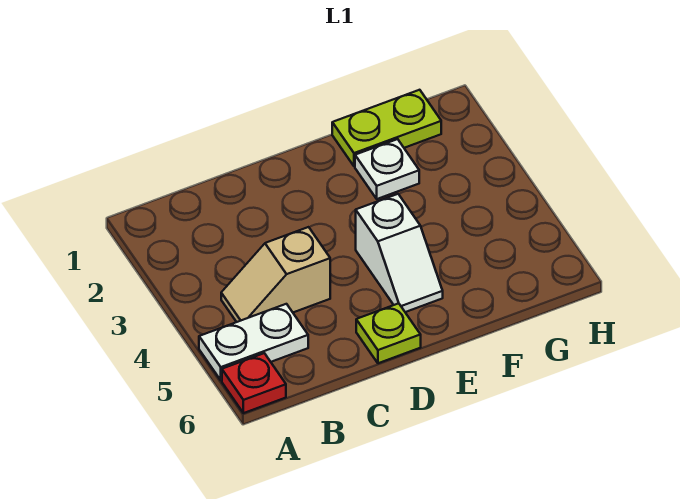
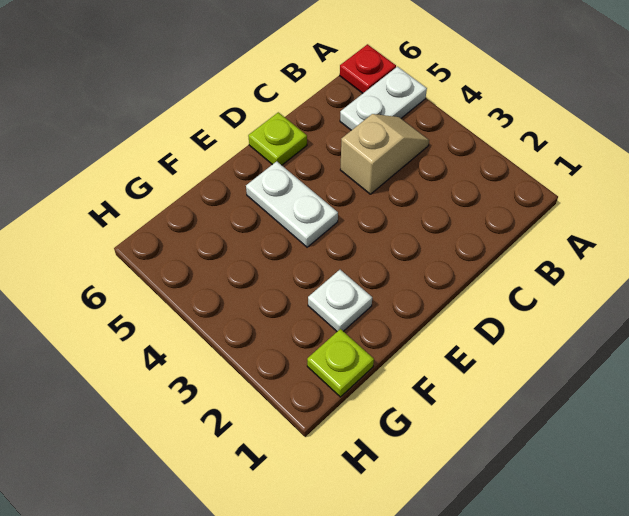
white 1x2 slope [356,194,443,312] -> white 1x2 plate [246,161,338,247]
lime 1x2 plate [332,90,441,166] -> lime 1x1 plate [307,329,374,397]

